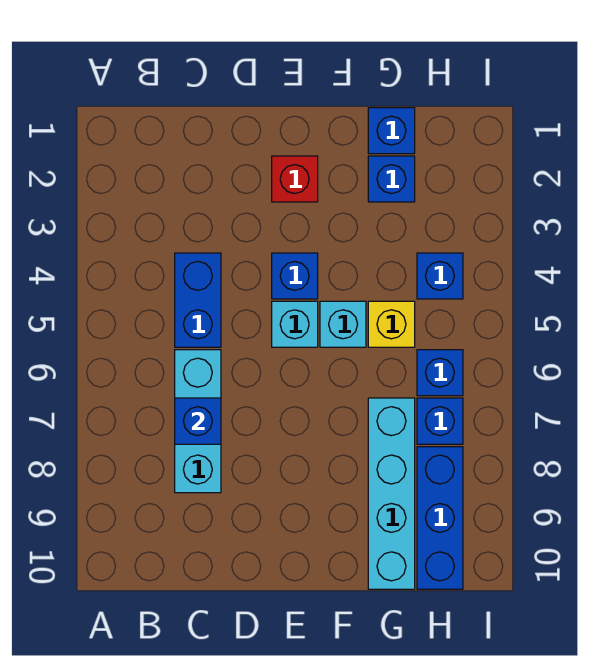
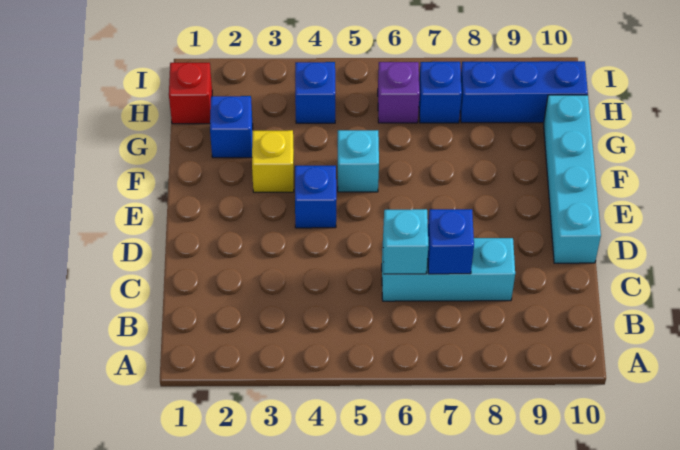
blue 1x2 brick [175,253,221,347] -> none
red 1x1 brick [272,156,318,202] -> red 1x1 brick moved to [169,63,212,124]
cyan 1x1 brick [272,301,318,347] -> cyan 1x1 brick moved to [383,209,429,274]
blue 1x1 brick [368,108,415,154] -> none
yellow 1x1 brick [368,301,415,347] -> yellow 1x1 brick moved to [252,130,294,192]
cyan 1x4 brick [368,398,415,589] -> cyan 1x4 brick turned to [544,95,601,263]
blue 1x1 brick [417,350,463,396] -> purple 1x1 brick [378,62,420,123]

